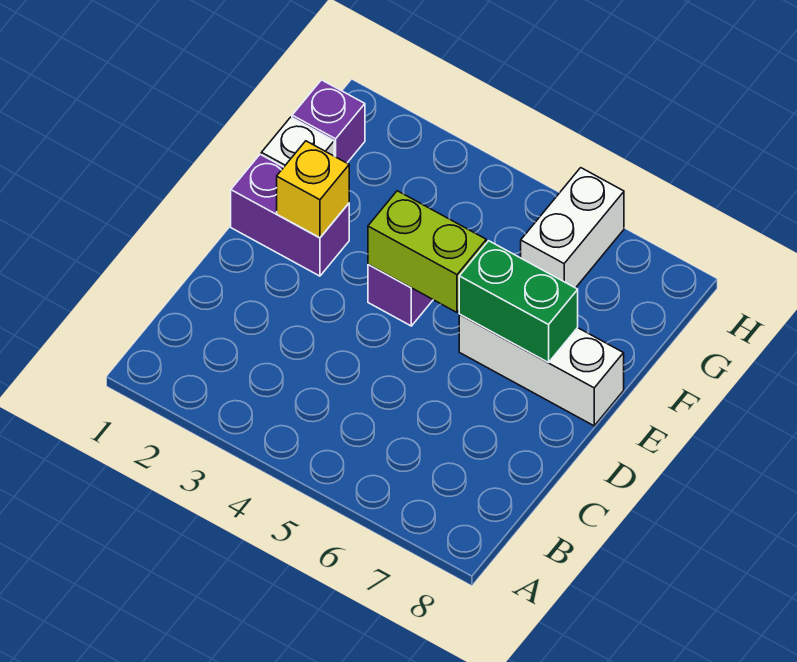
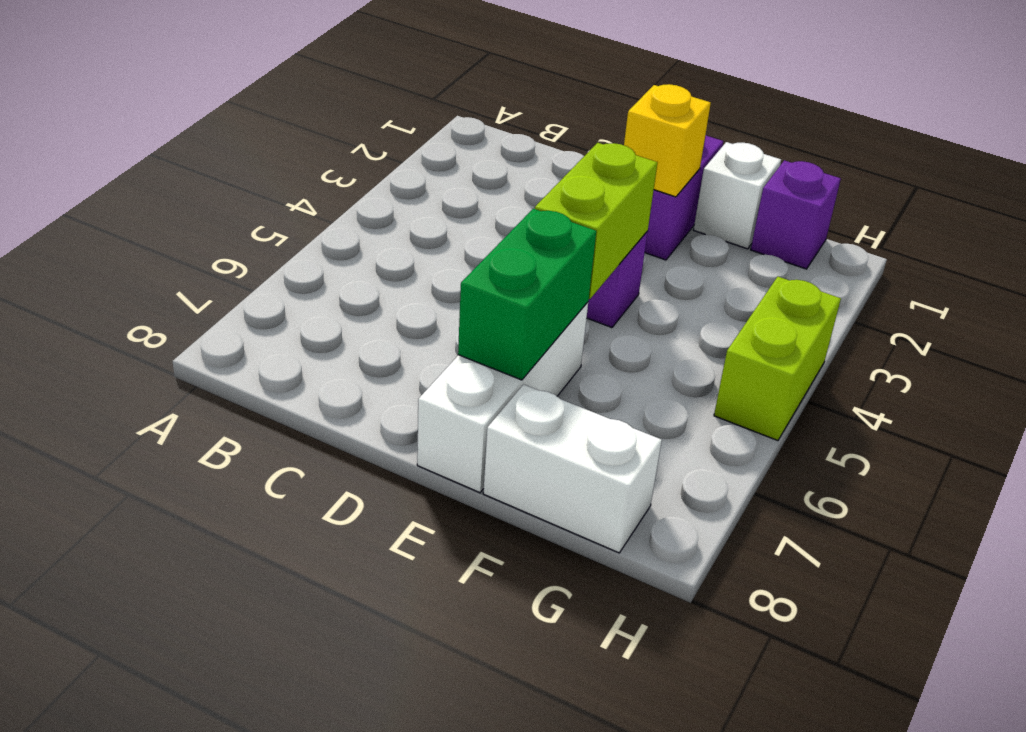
white 1x2 brick [521,168,624,288] -> white 1x2 brick moved to [483,384,662,553]
none -> lime 1x2 brick [714,277,841,441]

